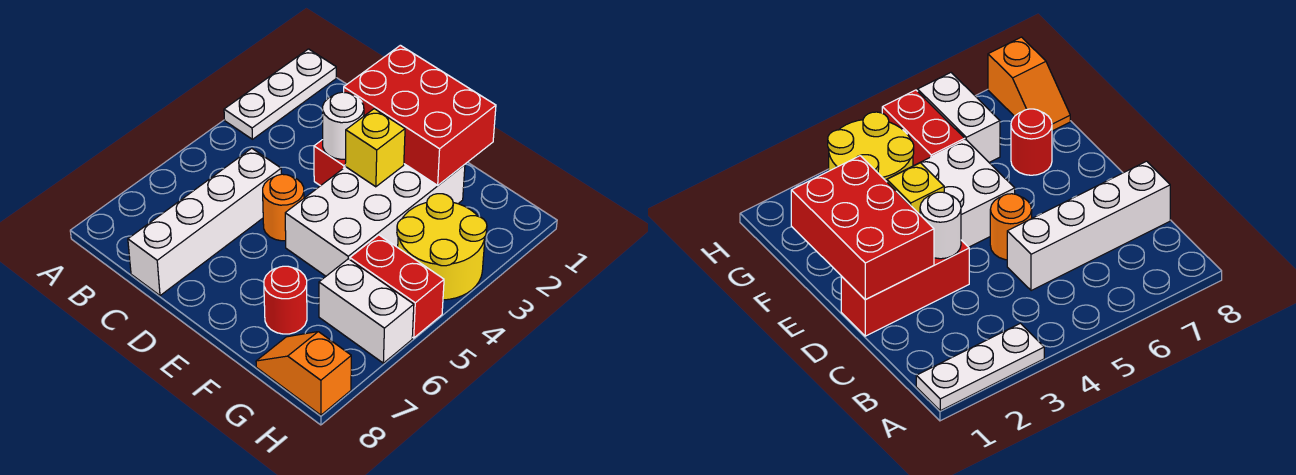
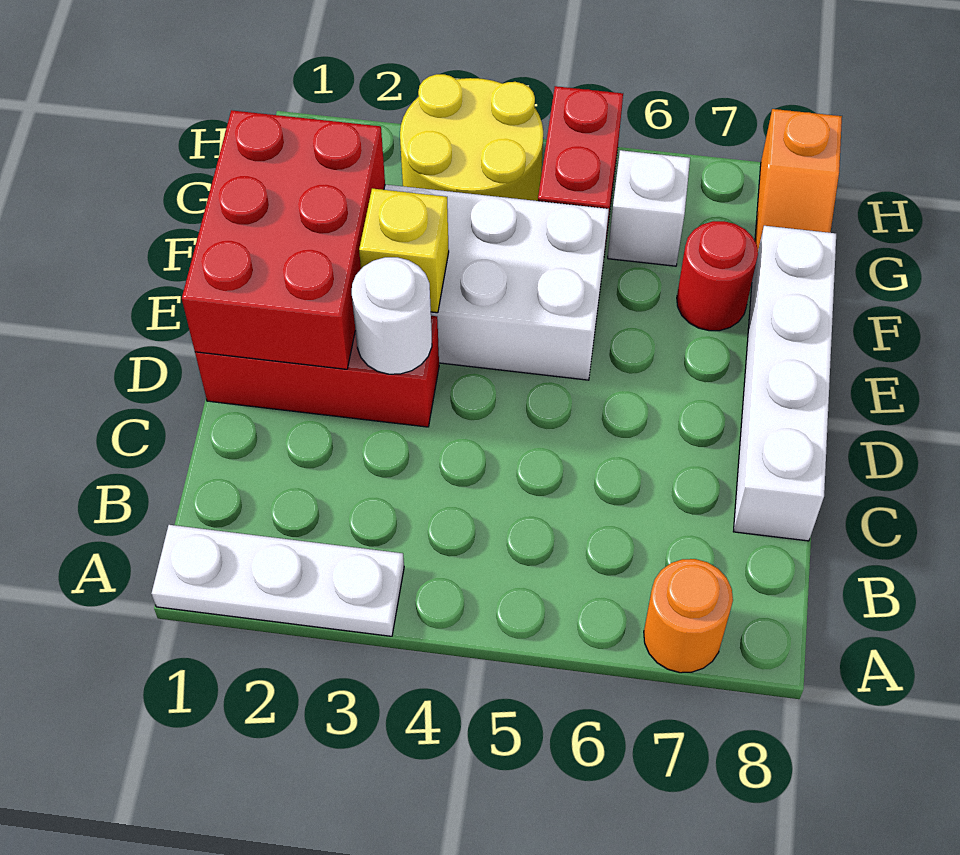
white 1x4 brick [128,148,281,296] -> white 1x4 brick turned to [733,226,836,541]
orange 1x1 round brick [263,174,304,241] -> orange 1x1 round brick moved to [644,559,733,673]
white 1x2 brick [319,259,414,363] -> white 1x1 brick [608,150,690,266]

